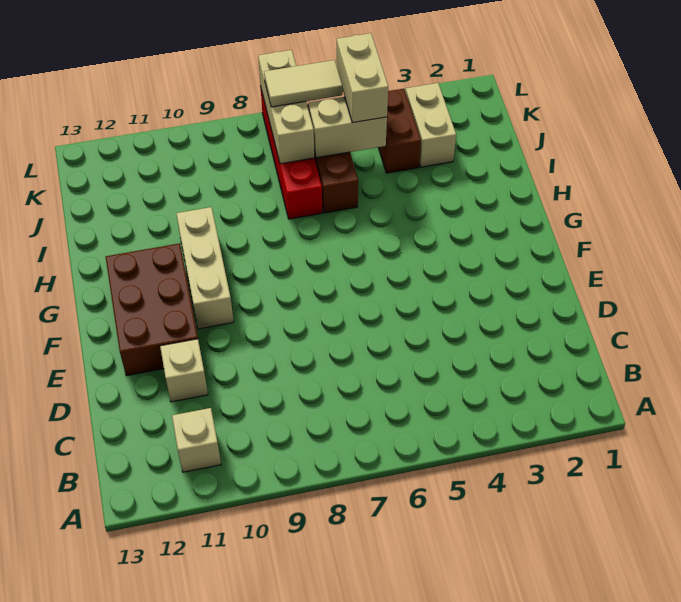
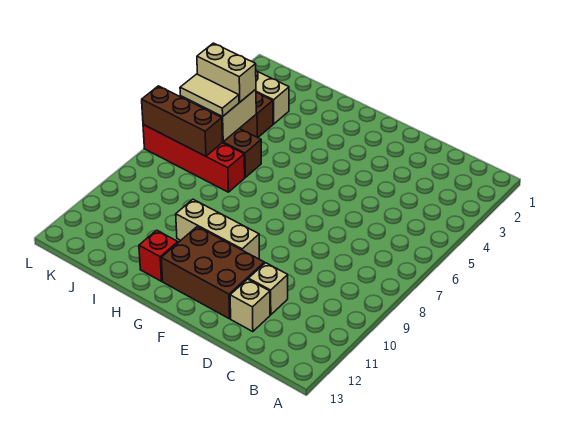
tan 1x1 brick [172,408,221,472] -> tan 1x1 brick moved to [230,279,270,332]
none -> red 1x1 brick [139,230,178,281]
tan 1x3 brick [258,50,314,164] -> brown 1x3 brick [142,86,222,156]
tan 1x2 tile [264,60,342,107] -> tan 1x2 tile turned to [180,74,239,117]

